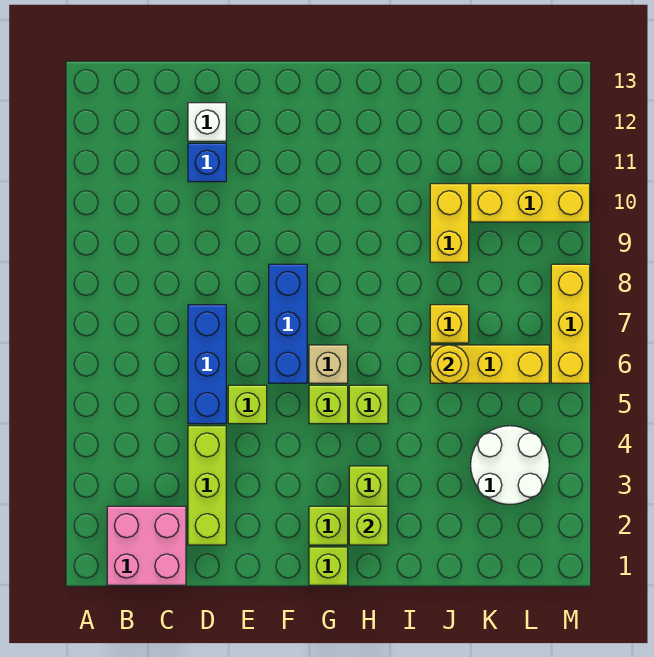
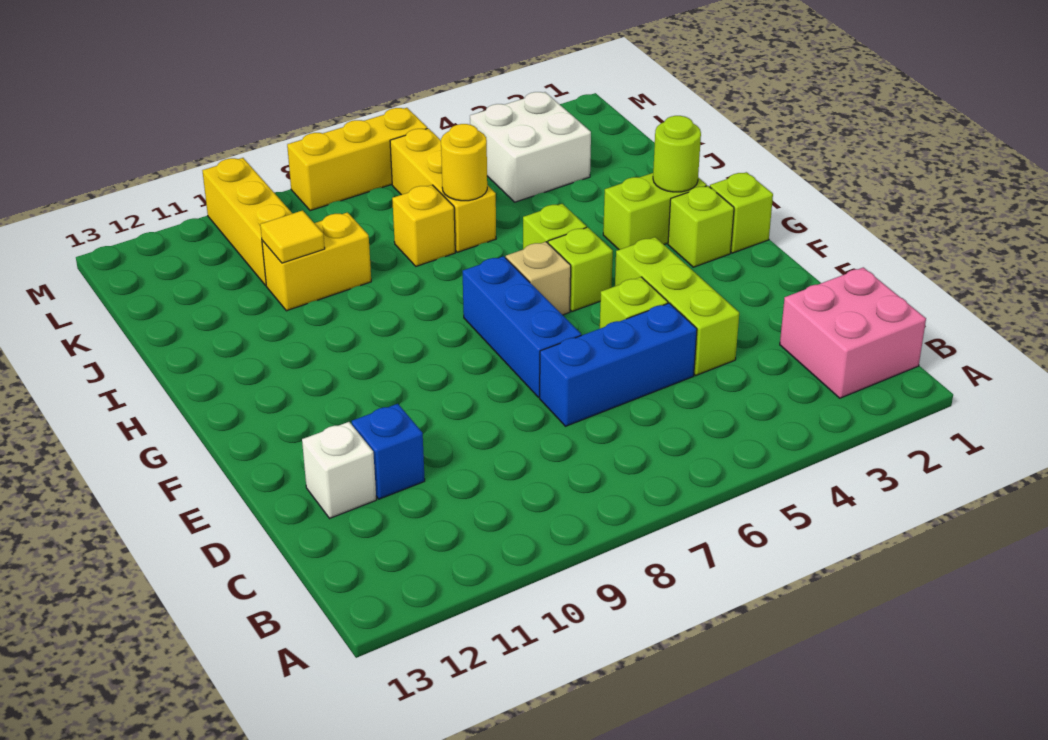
lime 1x3 brick [188,426,226,545] -> lime 1x3 brick turned to [615,237,739,375]
blue 1x3 brick [269,264,307,383] -> blue 1x3 brick turned to [463,256,581,397]
lime 1x1 brick [349,506,388,545] -> lime 1x1 round brick [653,116,701,192]
none -> yellow 1x1 tile [260,210,325,263]
white 2x2 round brick [471,426,549,505] -> white 2x2 brick [470,92,591,202]

